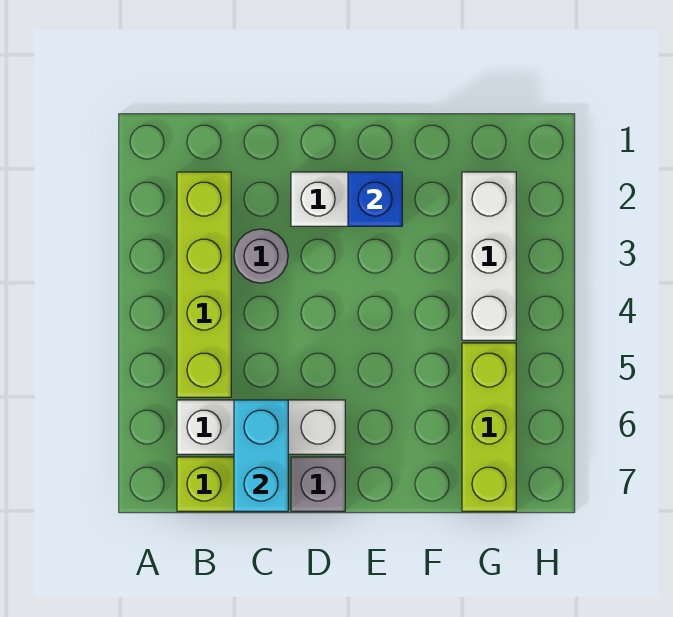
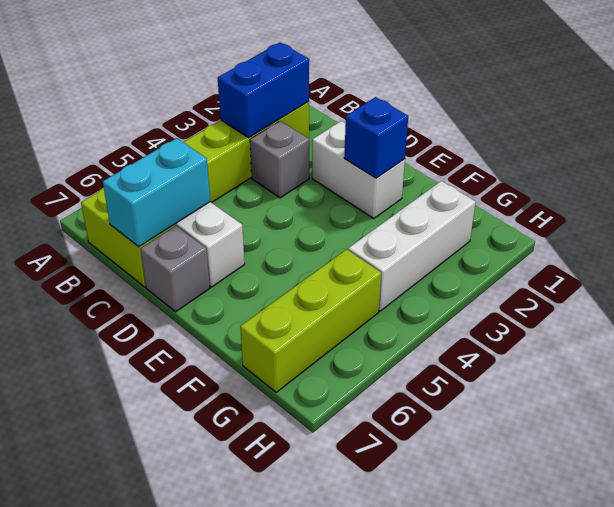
none -> blue 1x2 brick [218,42,309,138]
grey 1x1 round brick [234,229,288,283] -> grey 1x1 brick [250,121,309,198]

